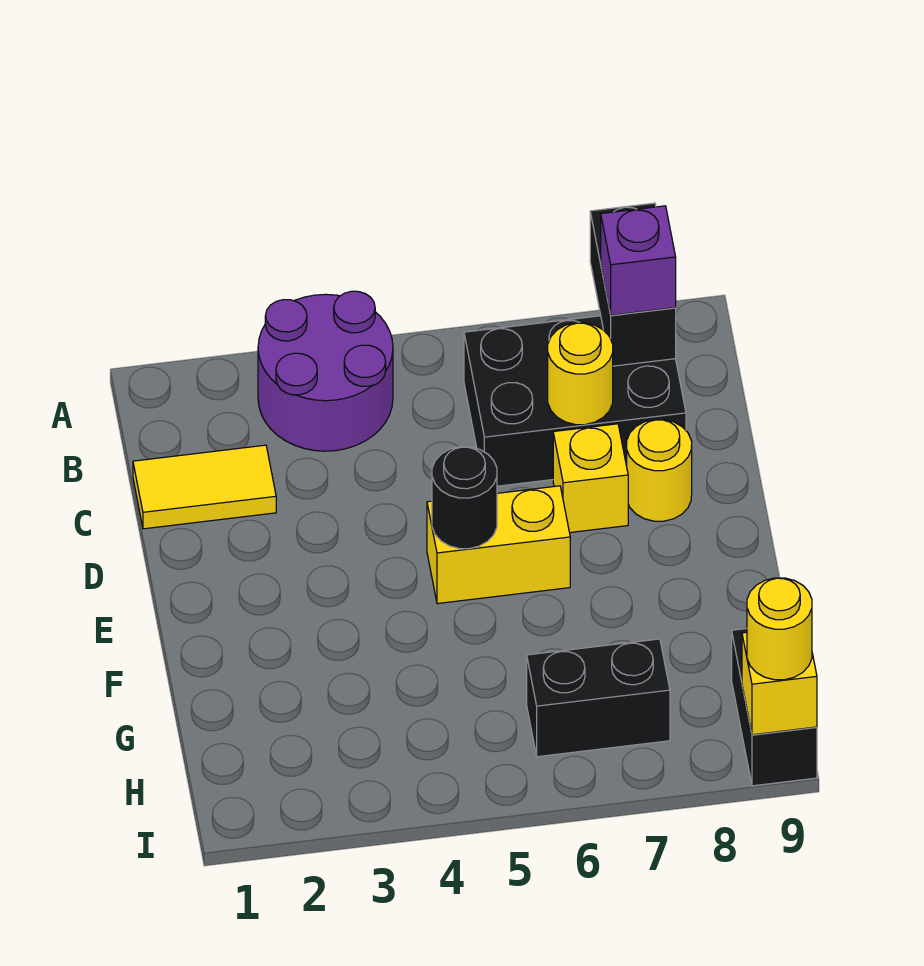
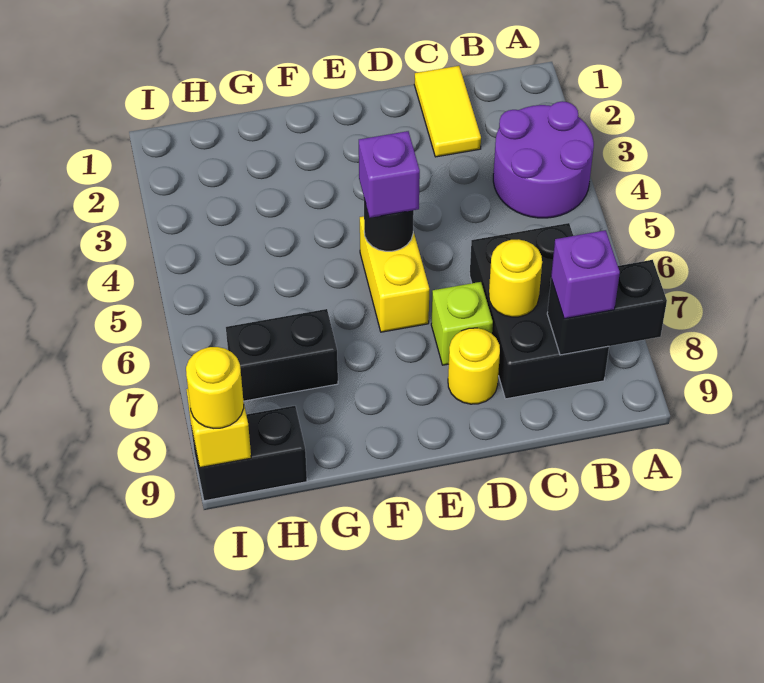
yellow 1x1 brick [553,424,628,533] -> lime 1x1 brick [431,282,493,365]
none -> purple 1x1 brick [359,131,420,218]
black 1x2 brick [527,639,670,757] -> black 1x2 brick turned to [226,309,338,401]

